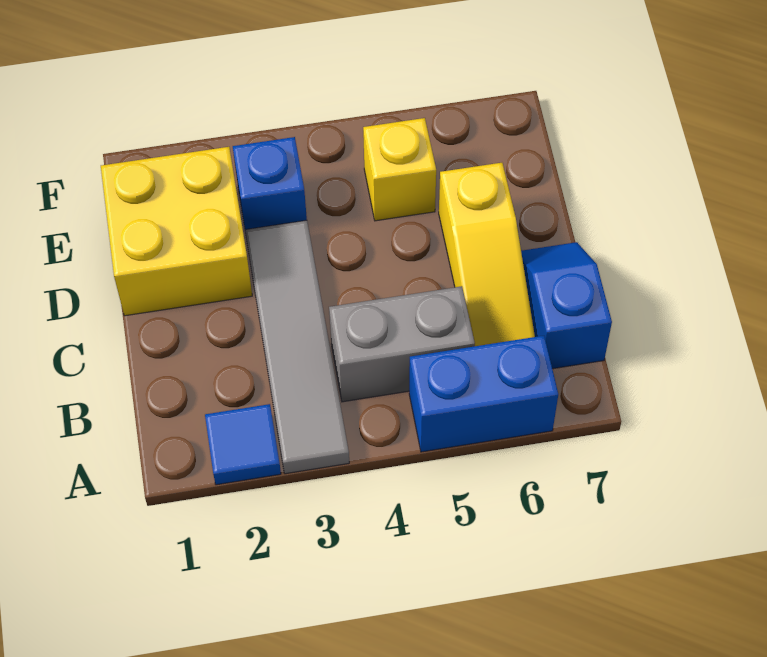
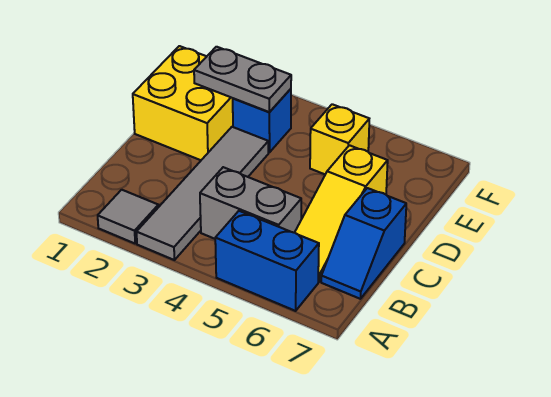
blue 1x1 tile [205,404,281,485] -> grey 1x1 tile [98,190,158,243]
blue 1x2 slope [521,242,612,369] -> blue 1x2 slope turned to [321,188,406,299]
none -> grey 1x2 plate [194,47,291,112]

